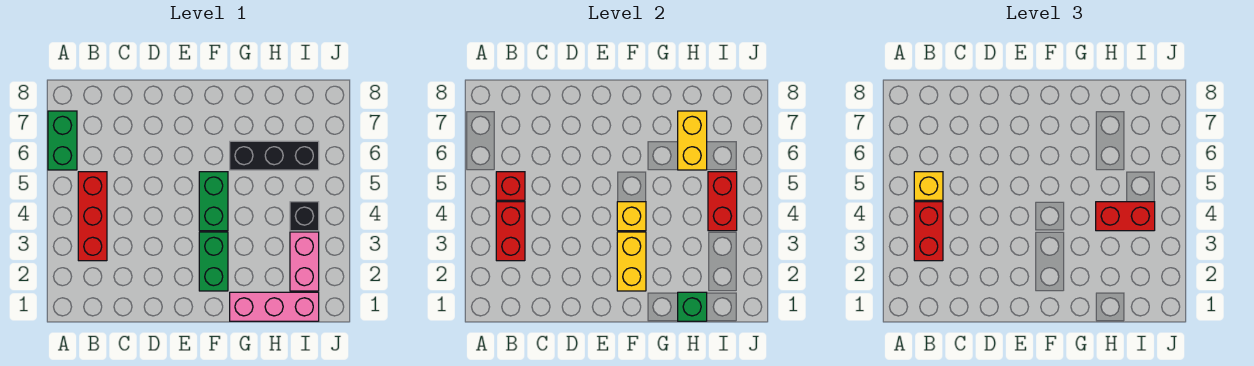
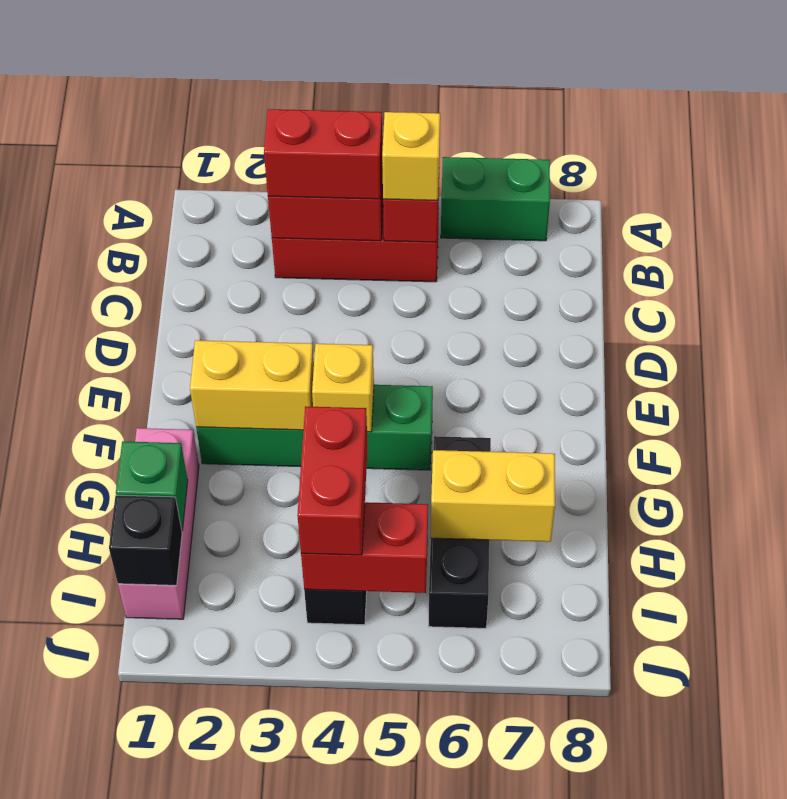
none -> black 1x1 brick [109,495,182,585]
pink 1x2 brick [290,232,319,291] -> none

